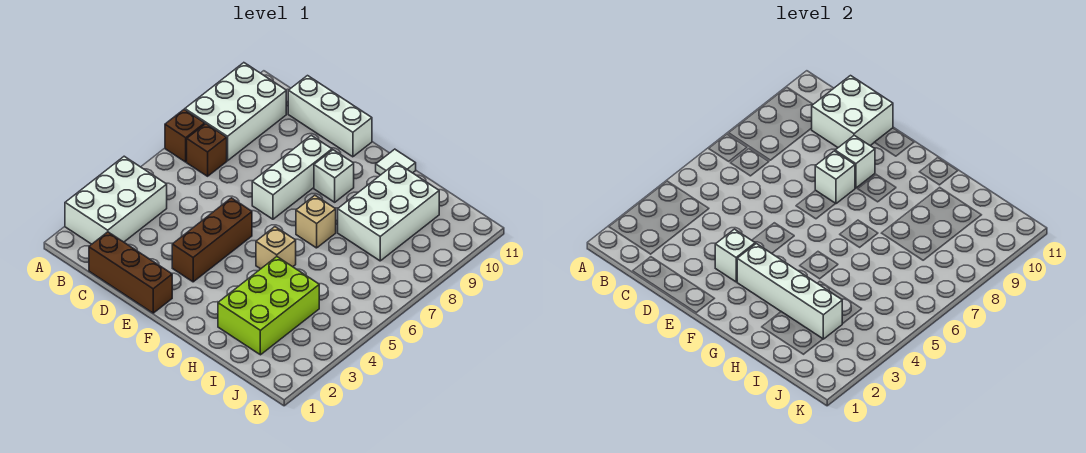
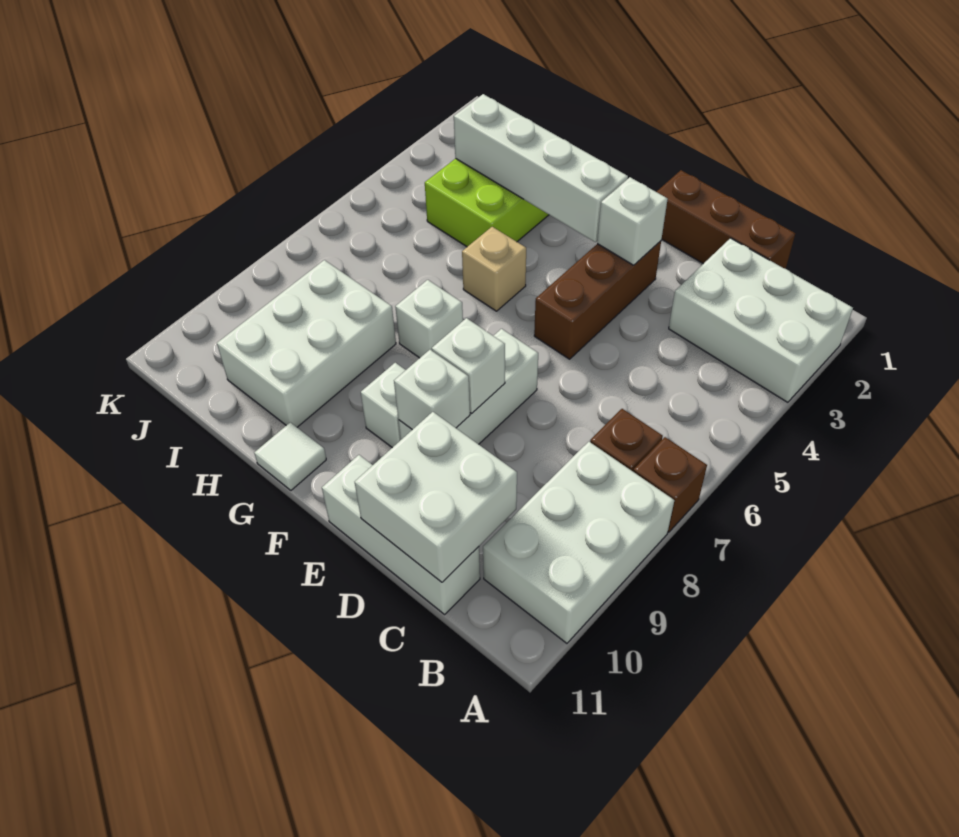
white 2x3 brick [65,156,167,244] -> white 2x3 brick turned to [669,238,853,402]
tan 1x1 brick [296,195,336,248] -> white 1x1 brick [395,280,463,358]

